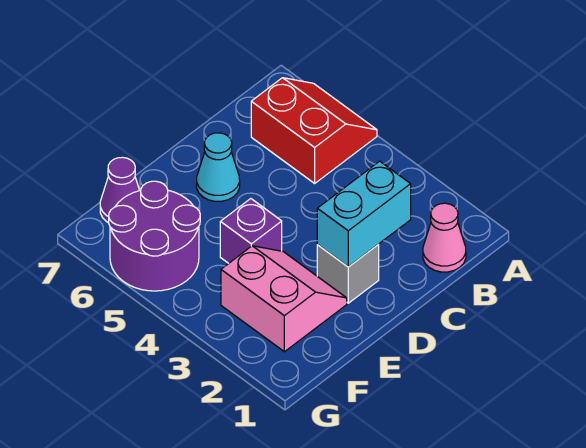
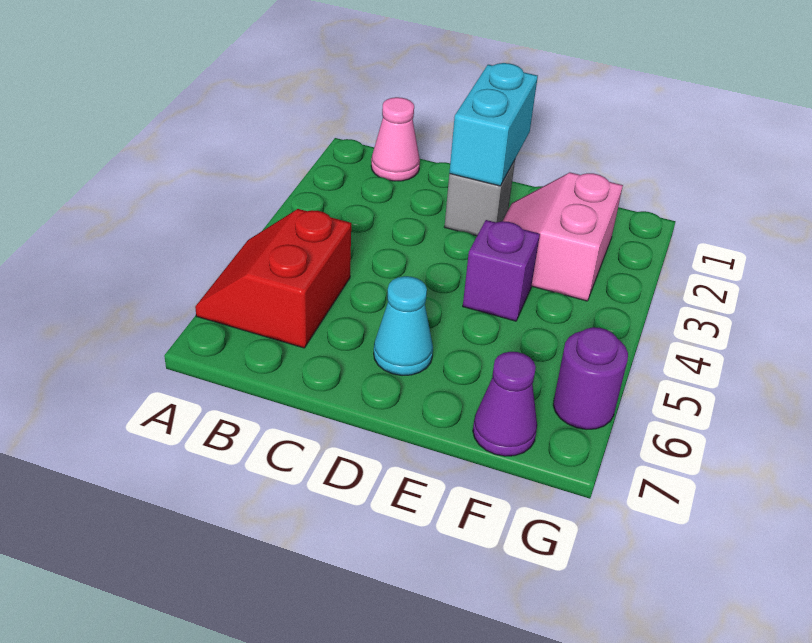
cyan 1x2 brick [317,161,411,267] -> cyan 1x2 brick turned to [449,63,538,186]
purple 2x2 round brick [109,181,200,291] -> purple 1x1 round brick [553,327,628,429]

